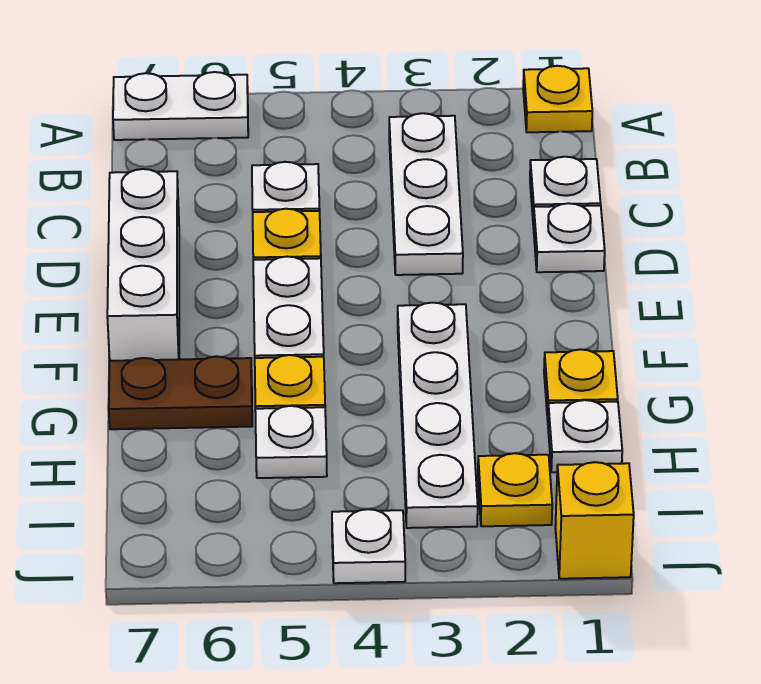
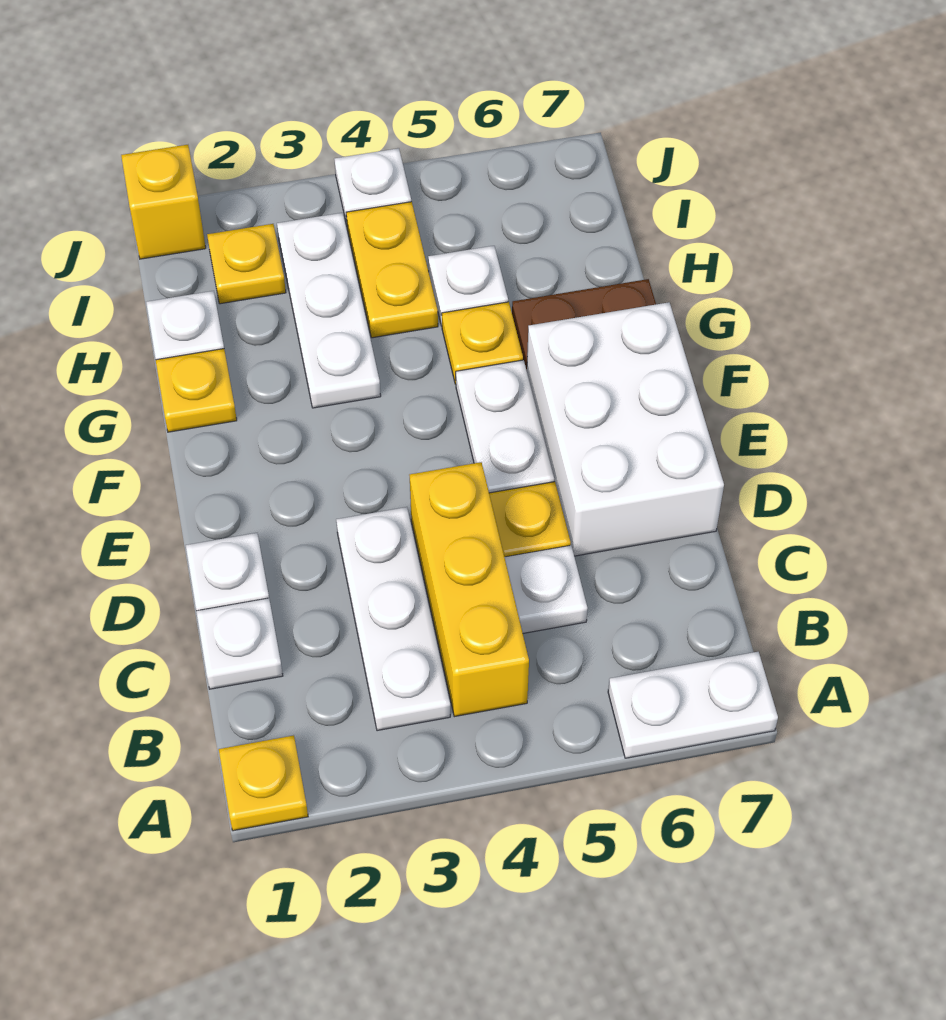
none -> yellow 1x3 brick [410,462,529,717]
white 1x3 brick [107,169,179,361] -> white 2x3 brick [527,302,724,556]
white 1x4 plate [398,303,478,528] -> white 1x3 plate [277,213,381,408]
none -> yellow 1x2 plate [346,202,438,338]

